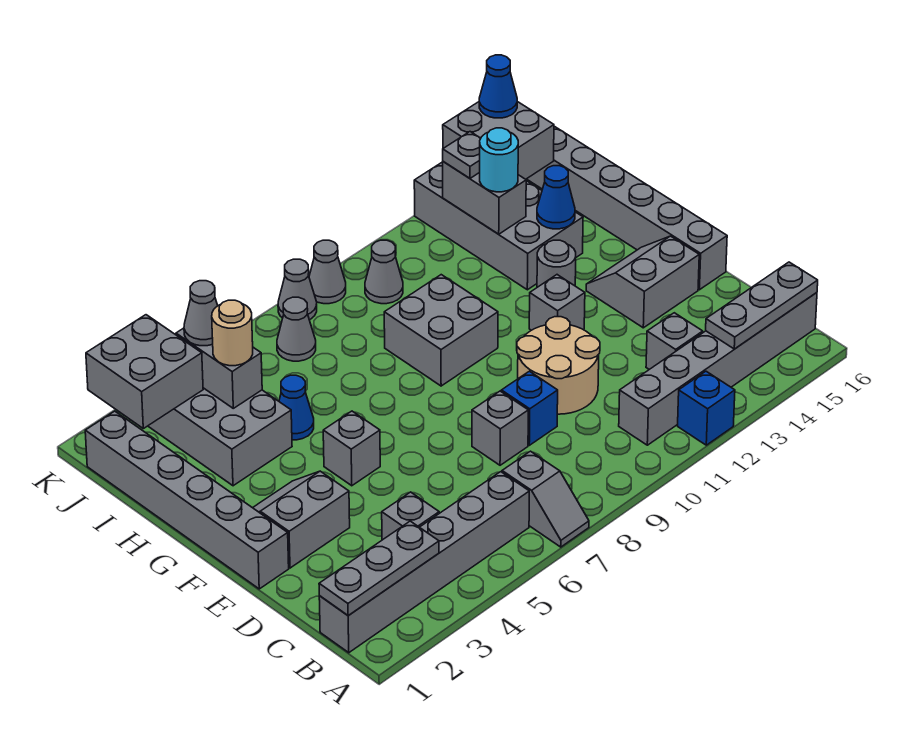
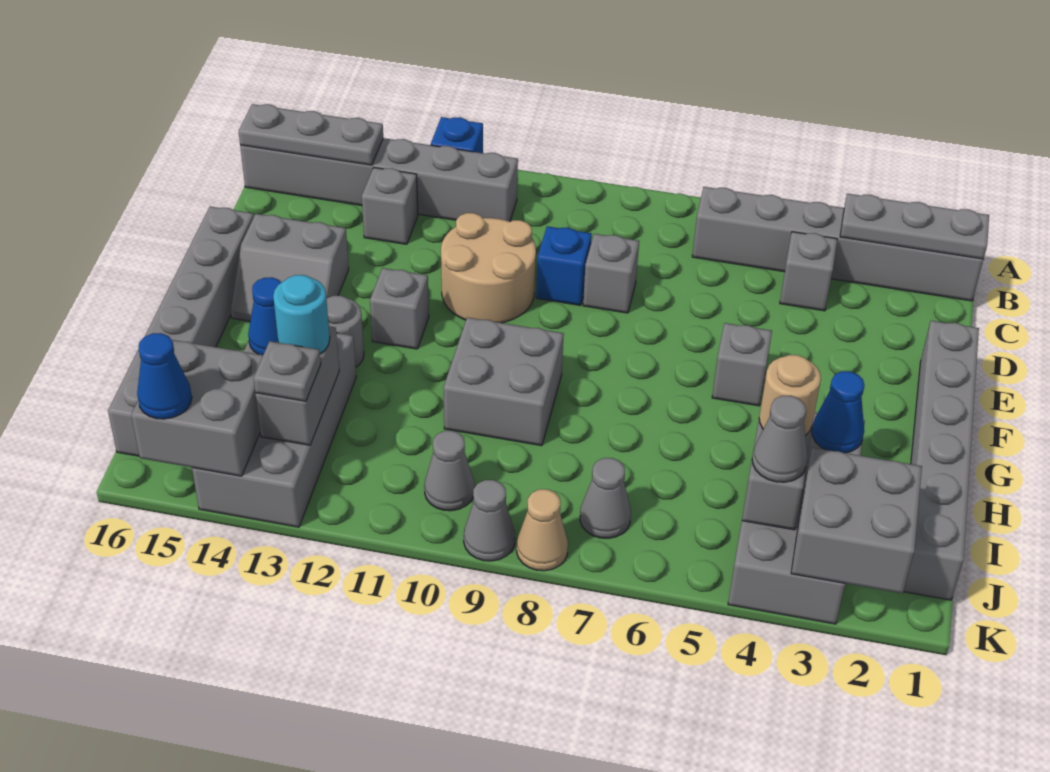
grey 1x2 slope [502,451,589,547] -> none
grey 2x2 slope [253,471,350,568] -> none
blue 1x1 cone [279,375,314,440] -> blue 1x1 cone moved to [812,371,864,453]
grey 1x1 cone [278,259,317,320] -> tan 1x1 cone [517,489,568,571]

